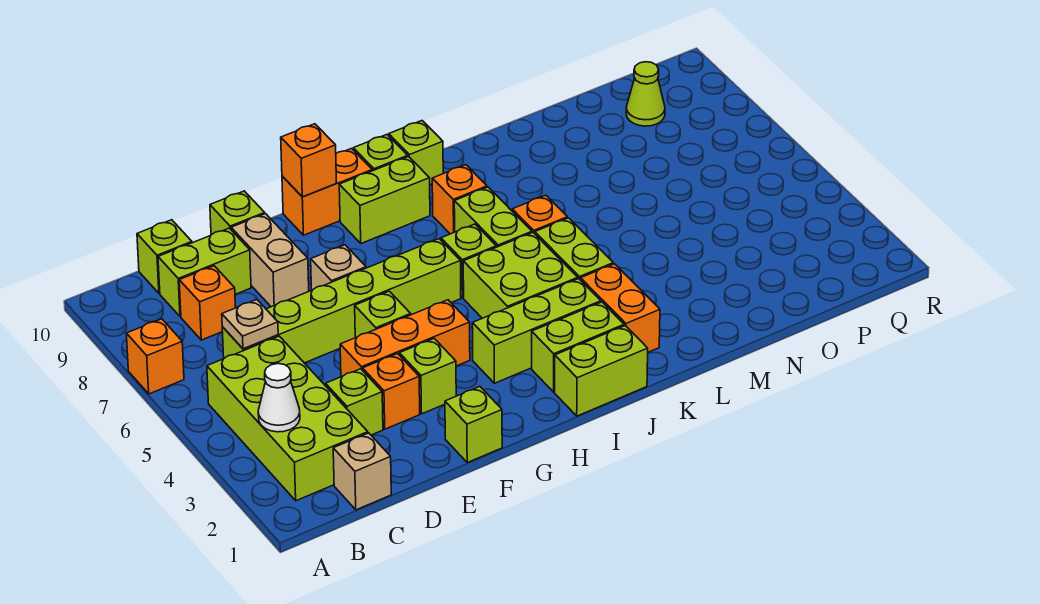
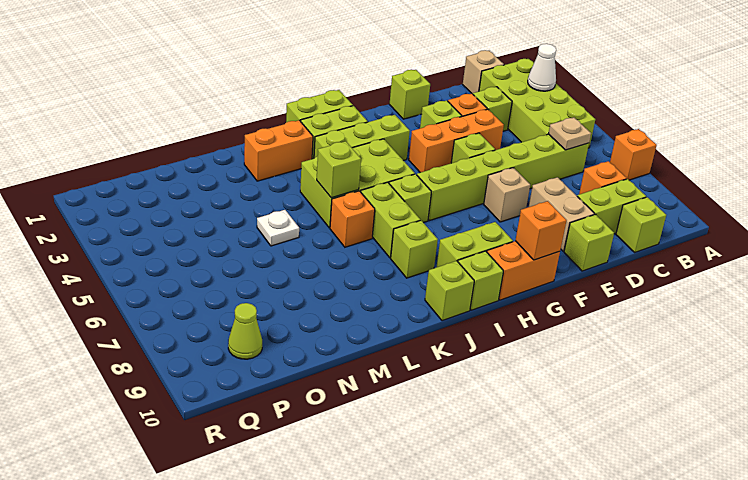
orange 1x1 brick [432,165,487,234] -> lime 1x1 brick [391,220,438,278]
orange 1x2 brick [581,264,660,352] -> orange 1x2 brick turned to [244,120,313,181]
none -> lime 1x1 brick [317,141,361,198]
none -> white 1x1 plate [257,210,299,246]

